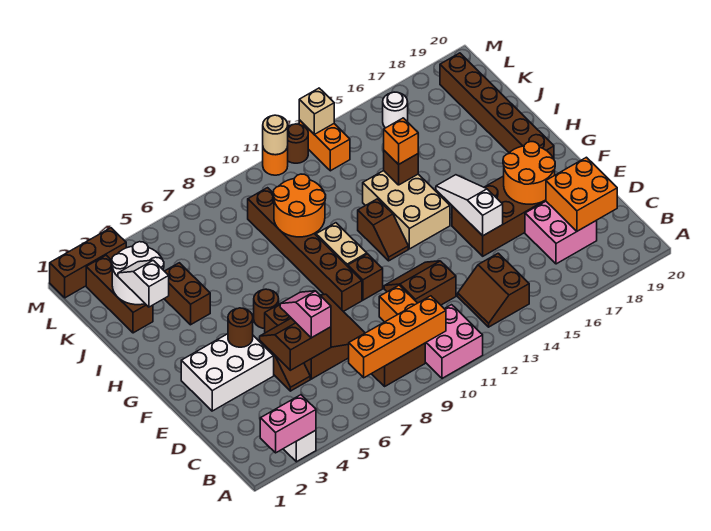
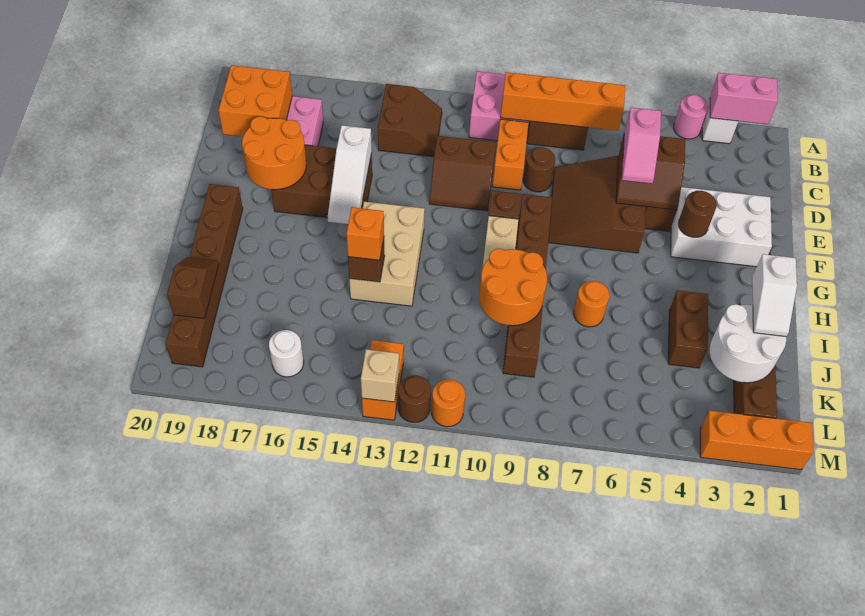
none -> pink 1x1 round brick [674,95,709,139]
brown 1x1 round brick [254,289,279,328] -> brown 1x1 round brick moved to [523,147,555,192]
brown 1x2 slope [358,199,408,261] -> brown 1x2 slope moved to [167,257,219,319]
none -> orange 1x1 round brick [574,281,609,327]
brown 1x3 brick [50,228,126,298] -> orange 1x3 brick [700,411,813,470]
tan 1x1 round brick [263,115,288,155] -> none

